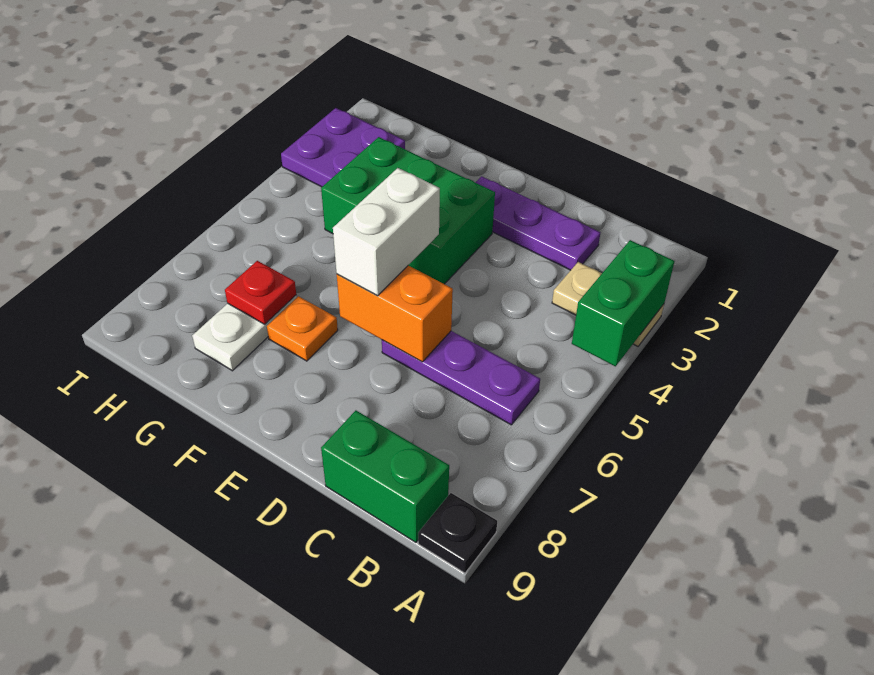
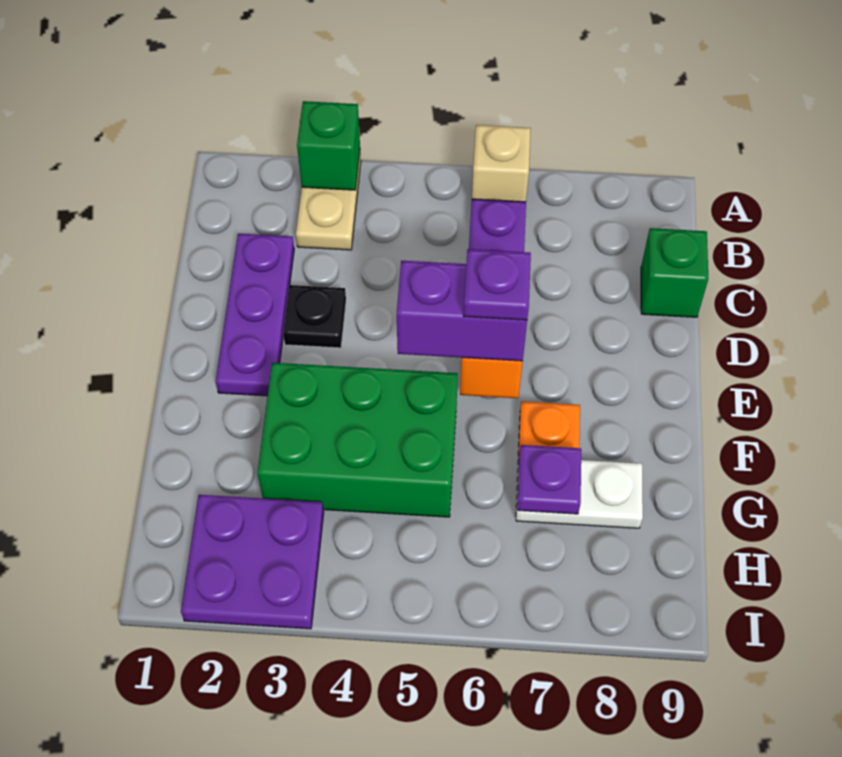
green 1x2 brick [572,240,674,366] -> green 1x1 brick [297,101,360,190]
none -> tan 1x1 brick [472,125,531,202]
black 1x1 plate [418,493,497,573] -> black 1x1 plate moved to [283,285,346,348]
green 1x2 brick [321,411,449,542] -> green 1x1 brick [641,228,708,317]
green 2x3 brick [321,137,495,284] -> green 2x3 brick turned to [258,363,458,517]
white 1x2 brick [333,168,440,296] -> purple 1x2 brick [397,261,527,361]
none -> purple 1x1 plate [463,249,531,320]
red 1x1 plate [225,261,296,324] -> purple 1x1 plate [517,445,581,514]

